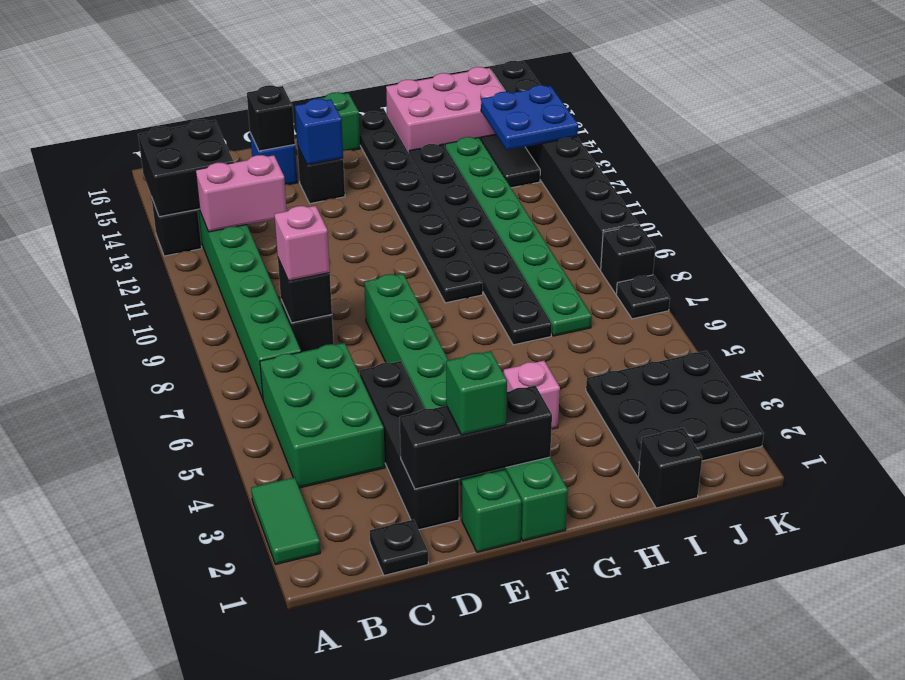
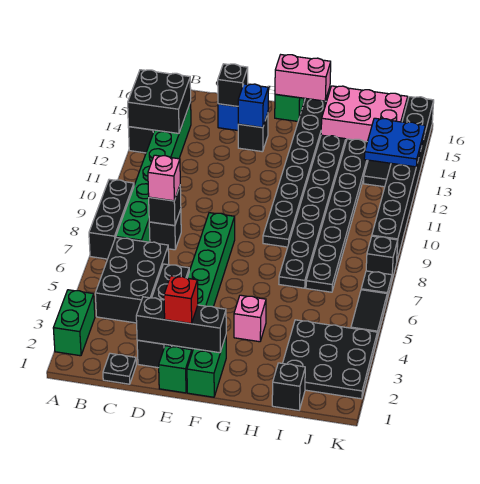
green 1x2 tile [251,477,320,564] -> green 1x2 brick [53,290,95,356]
none -> black 1x3 brick [89,179,134,259]
green 2x3 brick [260,343,385,488] -> black 2x3 brick [95,237,169,323]
pink 1x2 brick [196,155,287,232] -> pink 1x2 brick moved to [275,55,331,101]
green 1x1 brick [446,351,507,435] -> red 1x1 brick [164,276,198,324]
green 1x8 plate [445,137,592,336] -> black 1x8 plate [306,139,368,292]
none -> black 1x2 tile [351,290,387,338]

